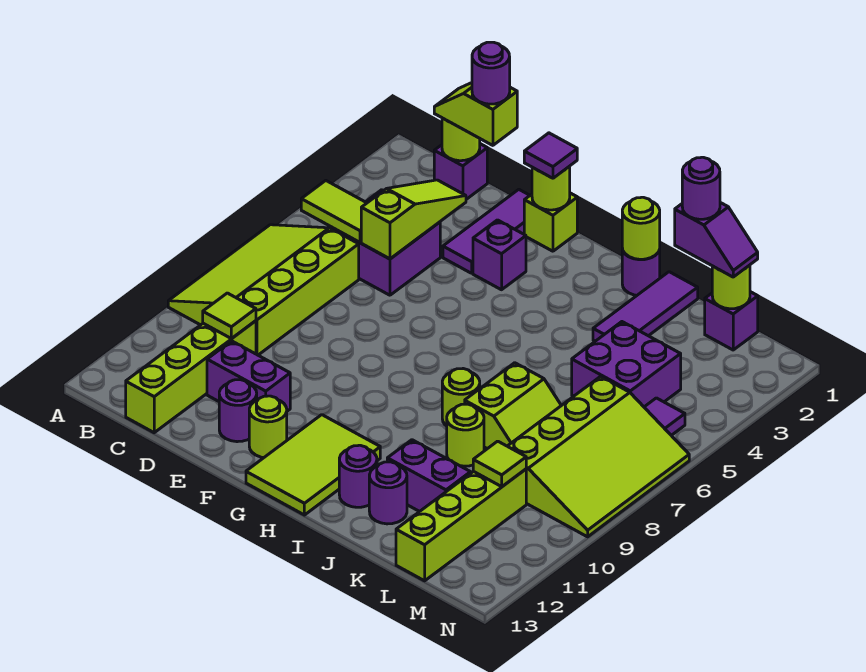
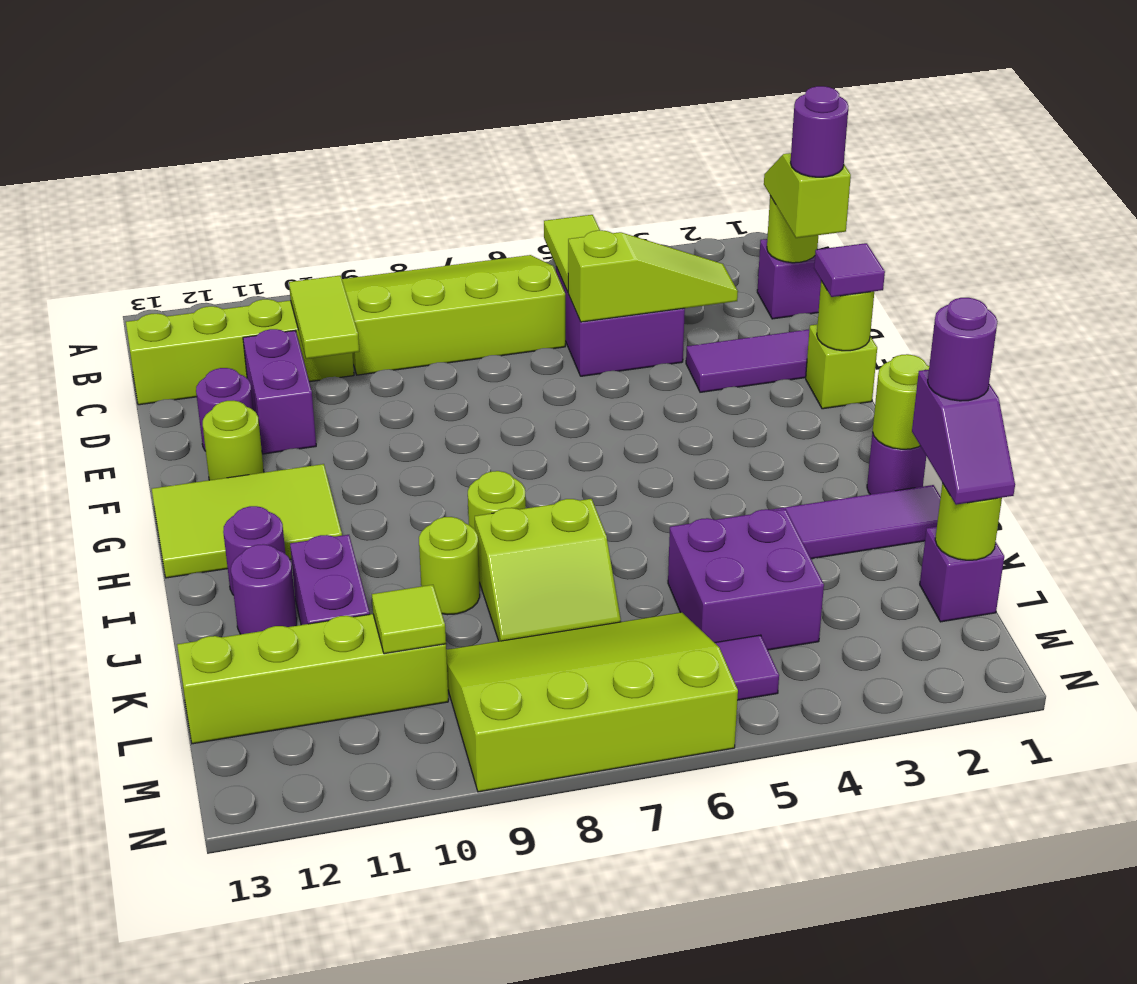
lime 1x1 tile [203,293,256,339] -> lime 1x2 tile [289,276,359,359]
purple 1x1 brick [473,220,526,290] -> none
lime 3x4 slope [508,376,689,537] -> lime 3x4 slope turned to [446,612,738,792]

